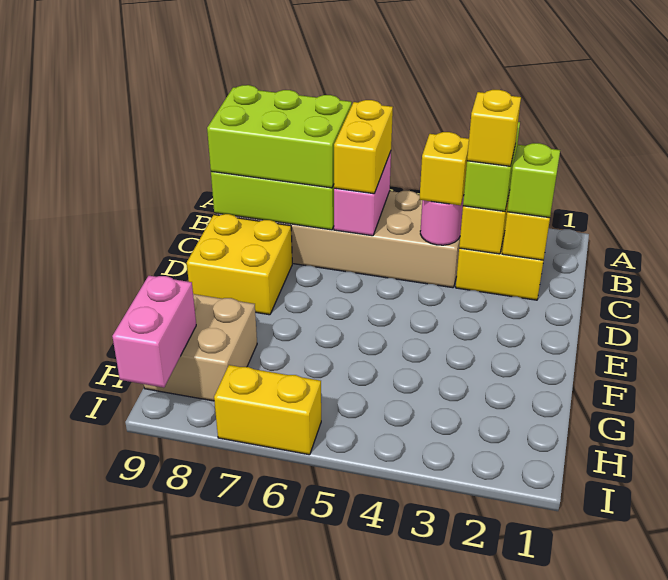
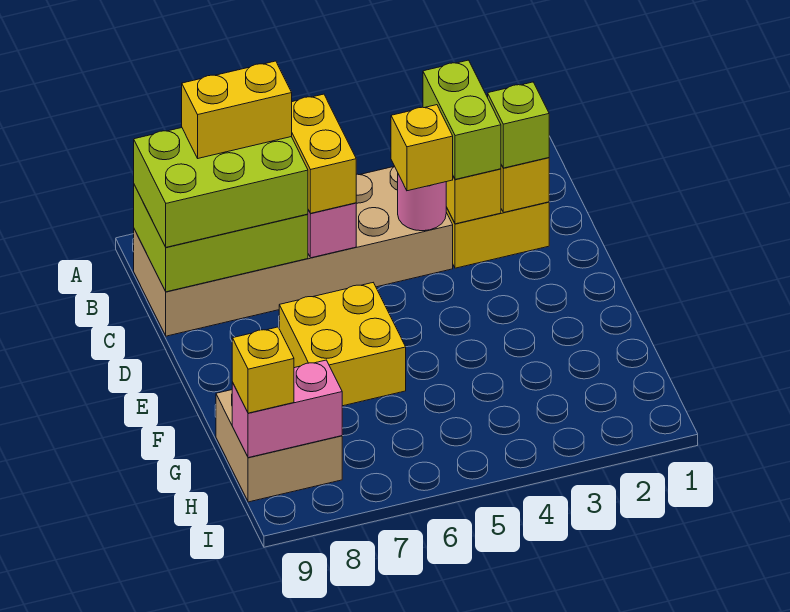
yellow 1x1 brick [467,90,521,166] -> yellow 1x1 brick moved to [232,327,294,413]
yellow 2x2 brick [187,214,292,315] -> yellow 2x2 brick moved to [279,283,406,406]
pink 1x2 brick [112,276,196,388] -> pink 1x2 brick turned to [232,360,342,458]
yellow 1x2 brick [214,365,321,455] -> yellow 1x2 brick moved to [182,61,292,158]

